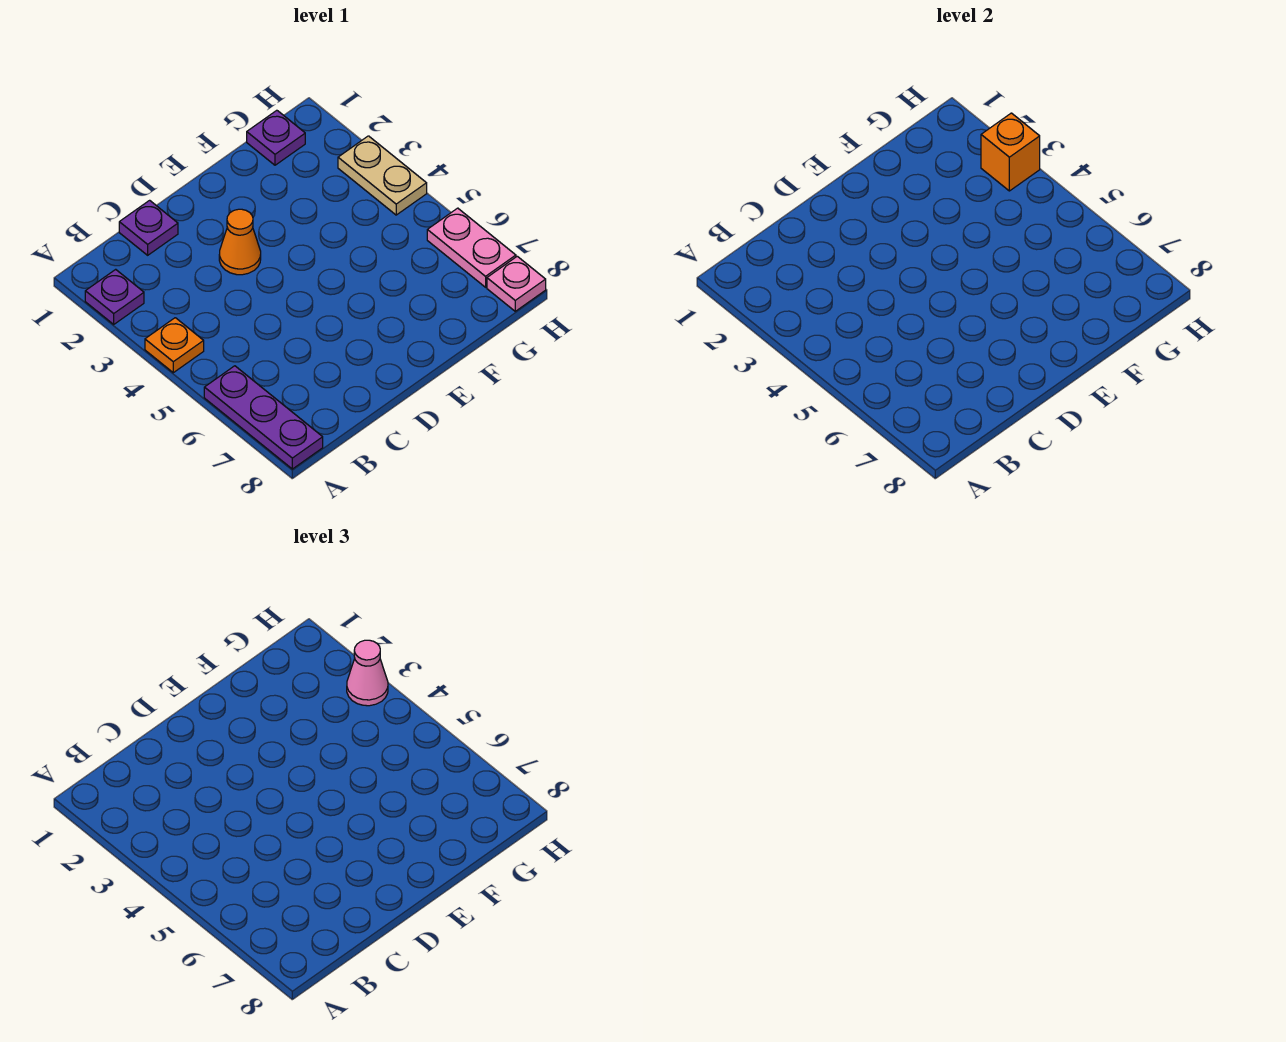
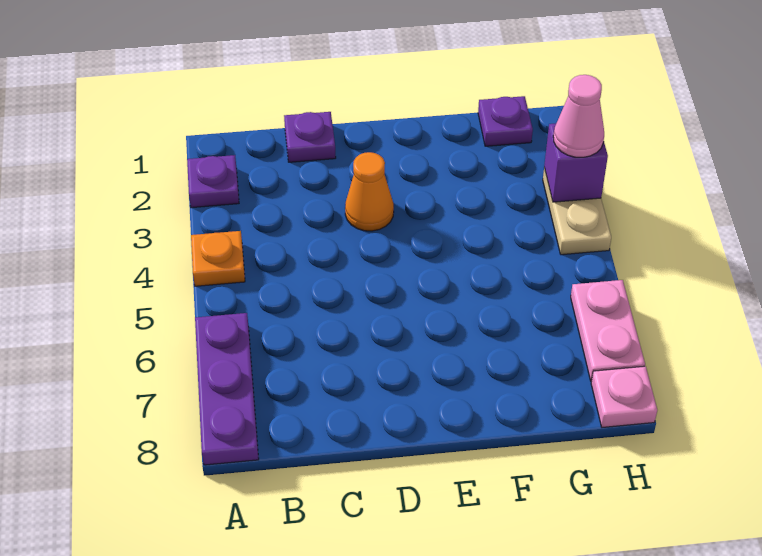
orange 1x1 brick [981,113,1040,191] -> purple 1x1 brick [544,123,608,202]

